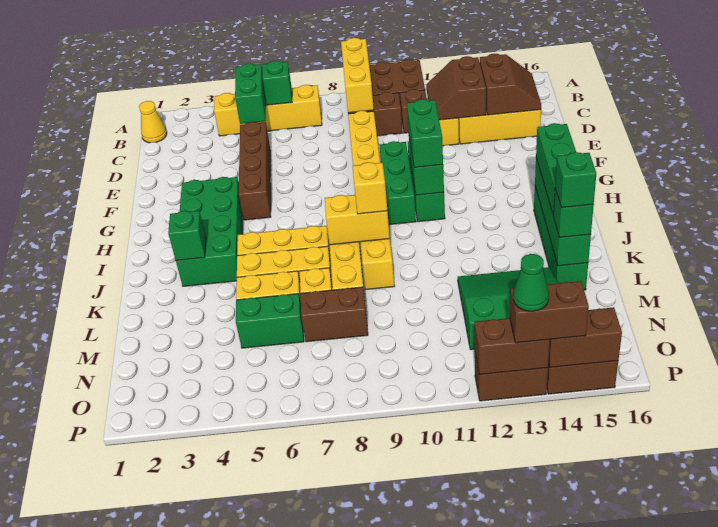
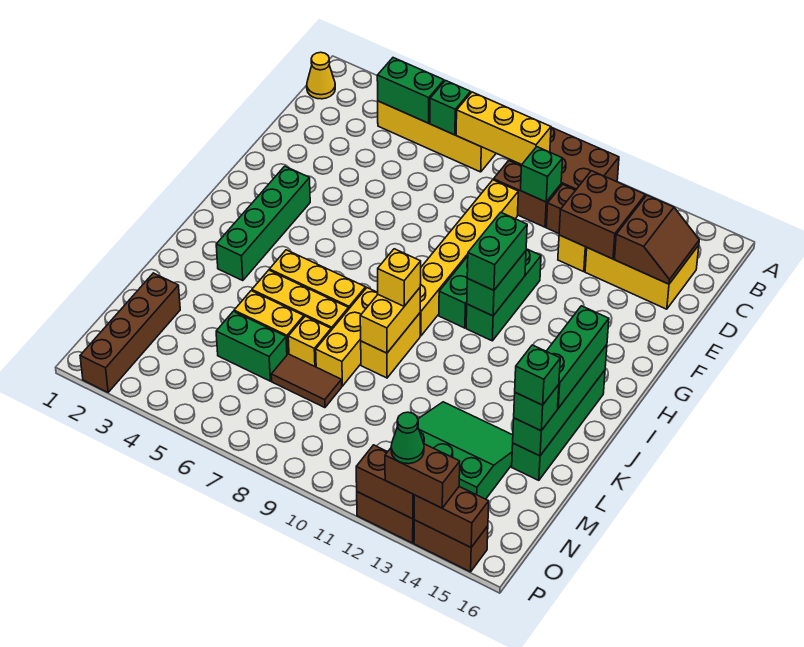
yellow 1x3 brick [341,38,374,113] -> yellow 1x3 brick turned to [456,92,551,165]
green 1x2 brick [235,64,266,124] -> green 1x2 brick turned to [377,58,444,123]
brown 2x2 slope [426,56,486,120] -> brown 2x2 brick [559,171,645,259]
brown 1x4 brick [239,122,271,220] -> brown 1x4 brick moved to [80,273,180,392]
green 2x4 brick [176,177,243,286] -> green 1x4 brick [216,166,310,281]
green 1x1 brick [168,211,206,260] -> green 1x1 brick moved to [521,147,563,202]
yellow 1x2 brick [325,195,390,245] -> yellow 1x2 brick turned to [360,288,420,353]
brown 1x2 brick [300,287,368,342] -> brown 1x2 tile [271,354,342,408]

